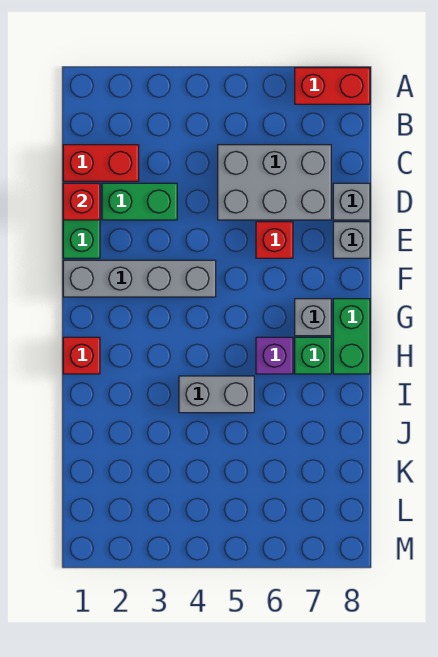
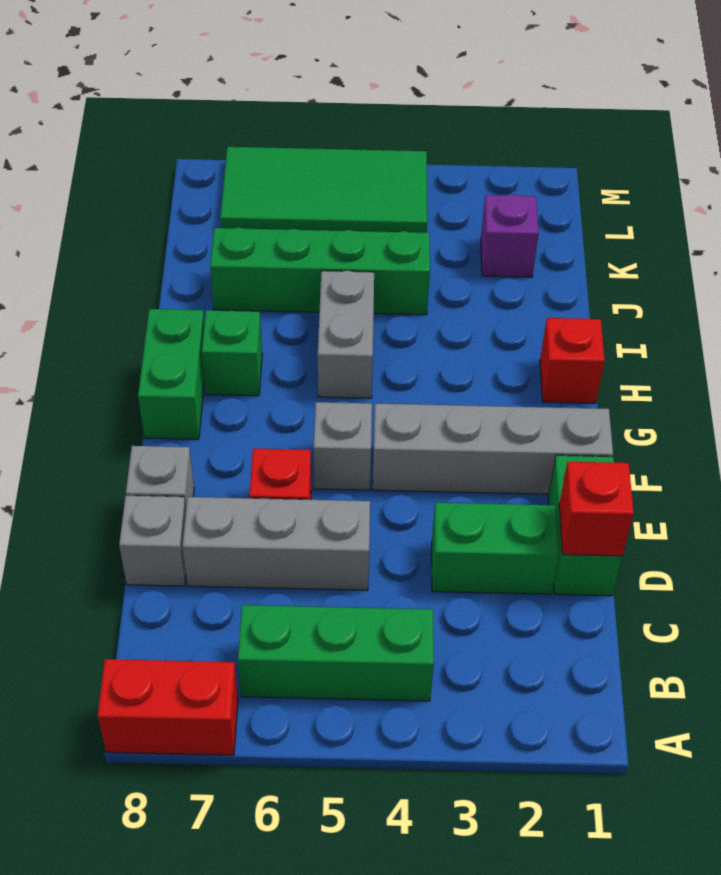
none -> green 1x3 brick [238,605,434,701]
red 1x2 brick [63,145,139,181] -> none
grey 2x3 brick [218,145,331,220] -> grey 1x3 brick [182,497,370,590]
grey 1x1 brick [295,299,331,336] -> grey 1x1 brick moved to [314,402,372,490]
purple 1x1 brick [256,337,293,374] -> purple 1x1 brick moved to [481,194,539,277]
grey 1x2 brick [179,376,254,413] -> grey 1x2 brick turned to [318,271,374,398]
none -> green 1x4 brick [210,227,430,315]
none -> green 2x4 tile [220,147,427,233]

